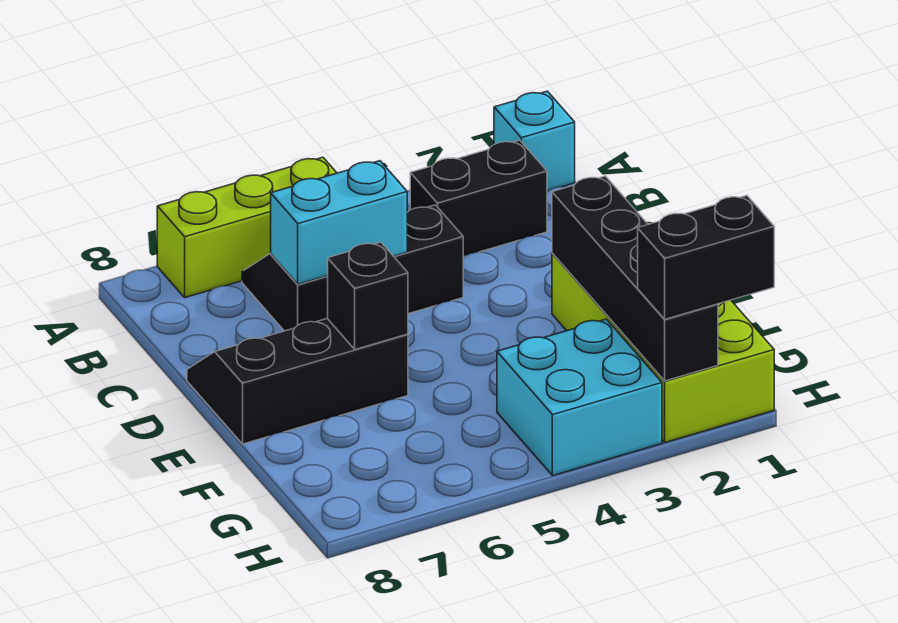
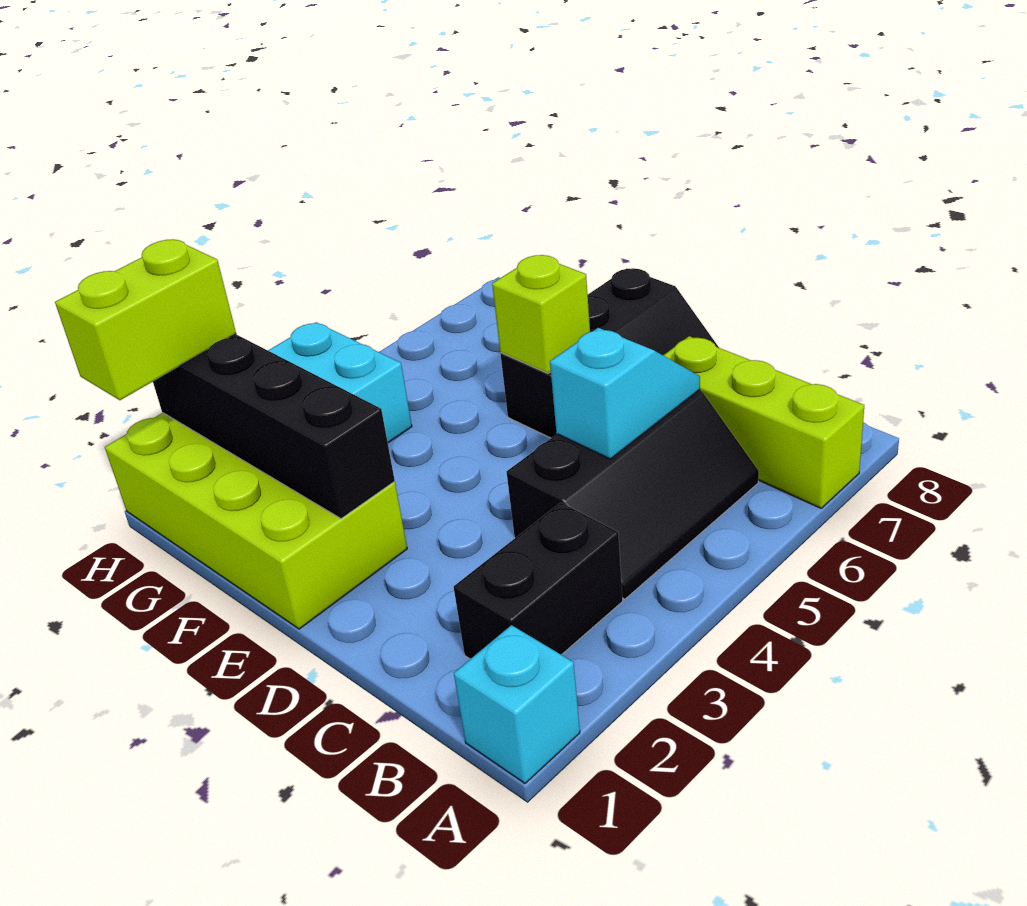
lime 1x3 brick [157,157,337,298] -> lime 1x3 brick turned to [663,336,864,508]
cyan 1x2 brick [271,161,407,284] -> cyan 1x2 slope [550,328,700,459]
black 1x1 brick [328,242,408,349] -> lime 1x1 brick [492,255,590,373]
black 1x2 brick [638,196,774,319] -> lime 1x2 brick [55,239,236,400]

